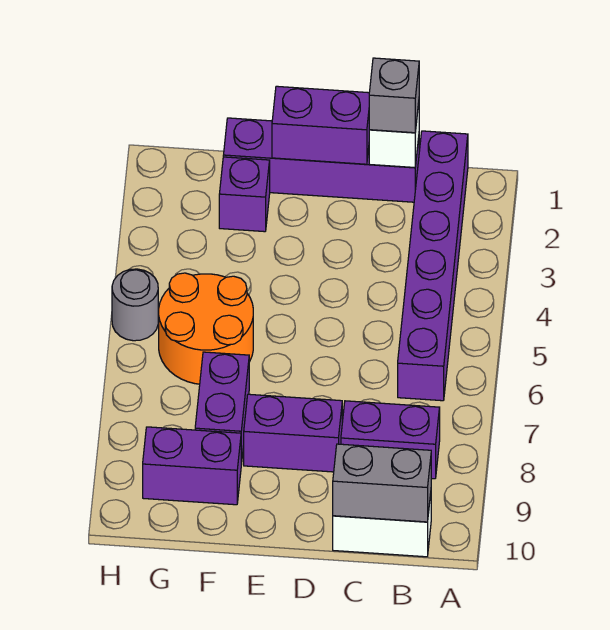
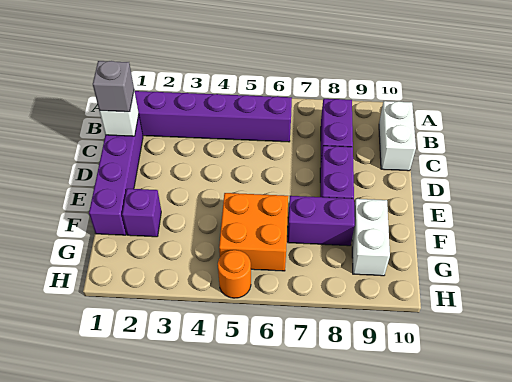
grey 1x2 brick [333,444,431,522] -> none
purple 1x2 brick [272,86,369,164] -> none
orange 2x2 round brick [159,273,253,384] -> orange 2x2 brick [219,193,288,271]
purple 1x2 brick [143,427,241,505] -> white 1x2 brick [352,199,390,276]
grey 1x1 round brick [112,269,158,341] -> orange 1x1 round brick [218,250,251,298]

